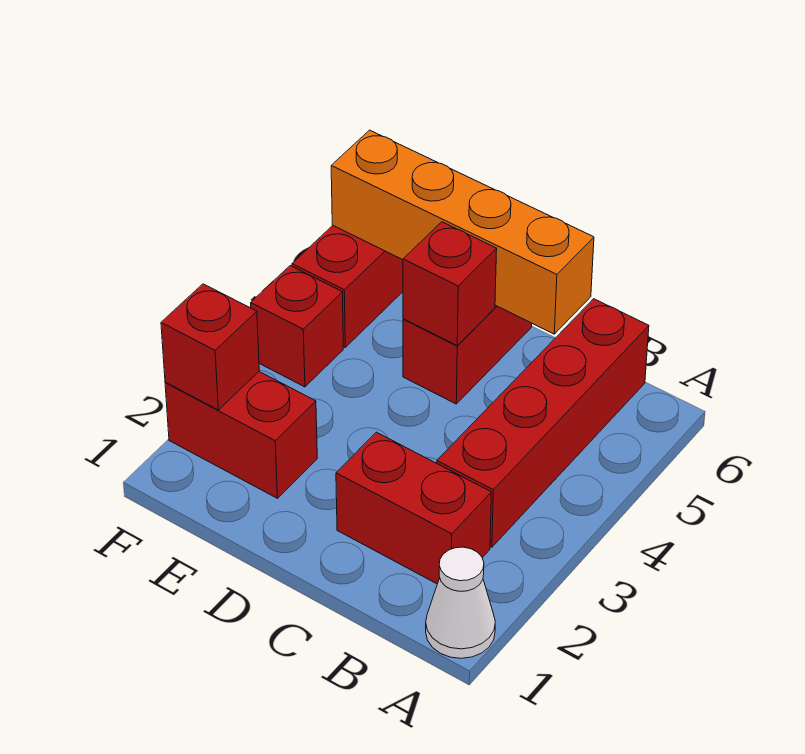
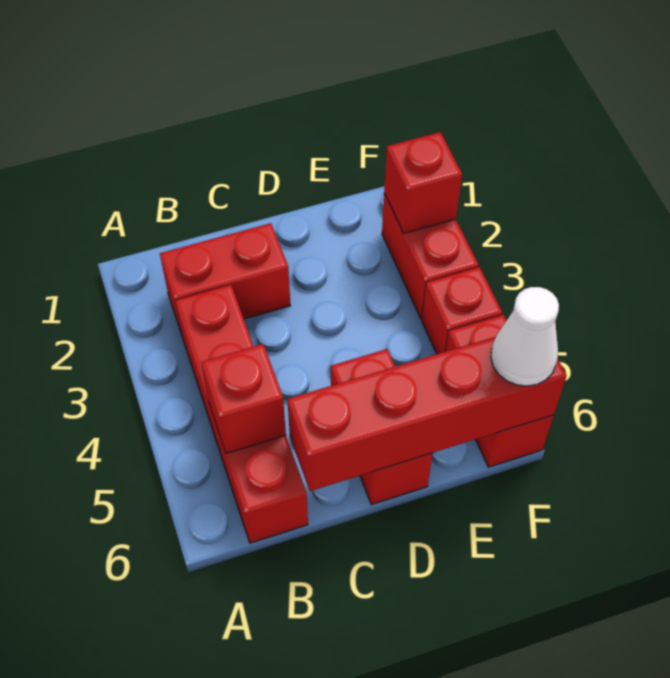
white 1x1 cone [426,547,495,658] -> white 1x1 cone moved to [491,287,559,386]
orange 1x4 brick [331,130,594,334] -> red 1x4 brick [287,337,567,491]
red 1x1 brick [403,222,497,345] -> red 1x1 brick moved to [201,344,286,454]
red 1x2 brick [165,372,317,498] -> red 1x2 brick turned to [382,193,478,319]

